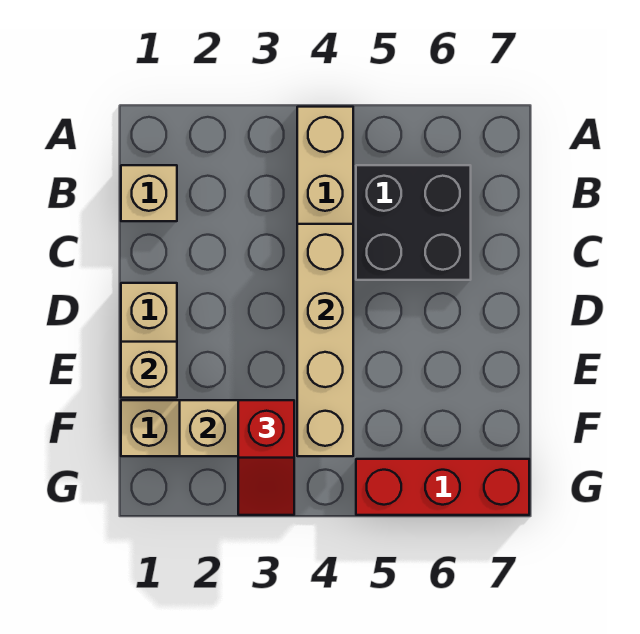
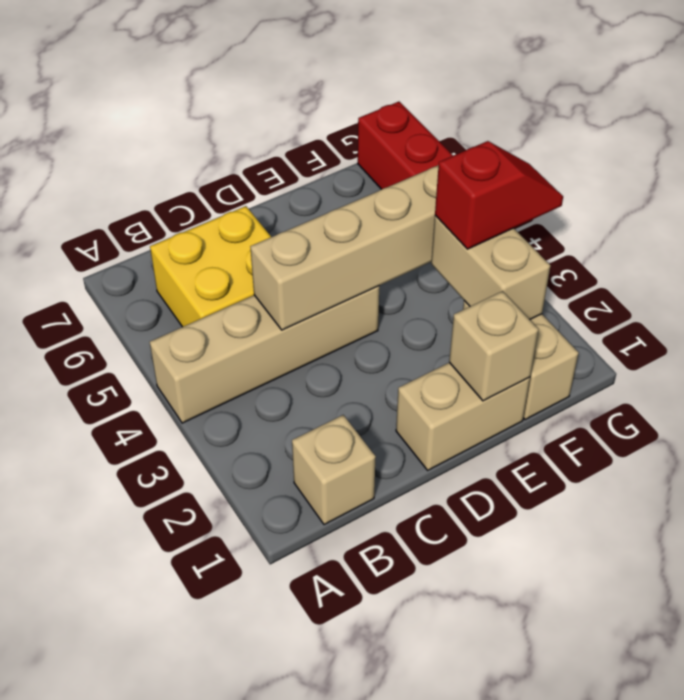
black 2x2 brick [356,165,471,280] -> yellow 2x2 brick [150,206,271,327]

